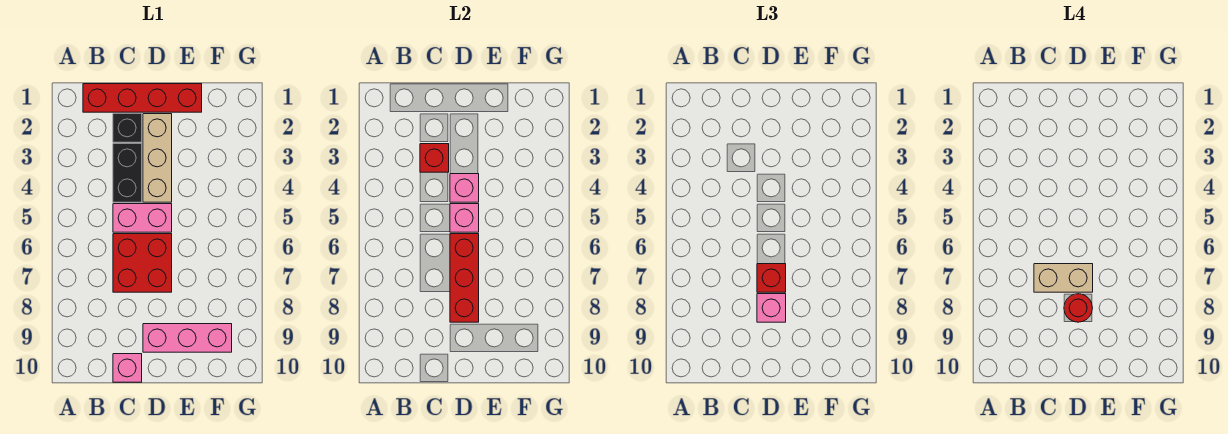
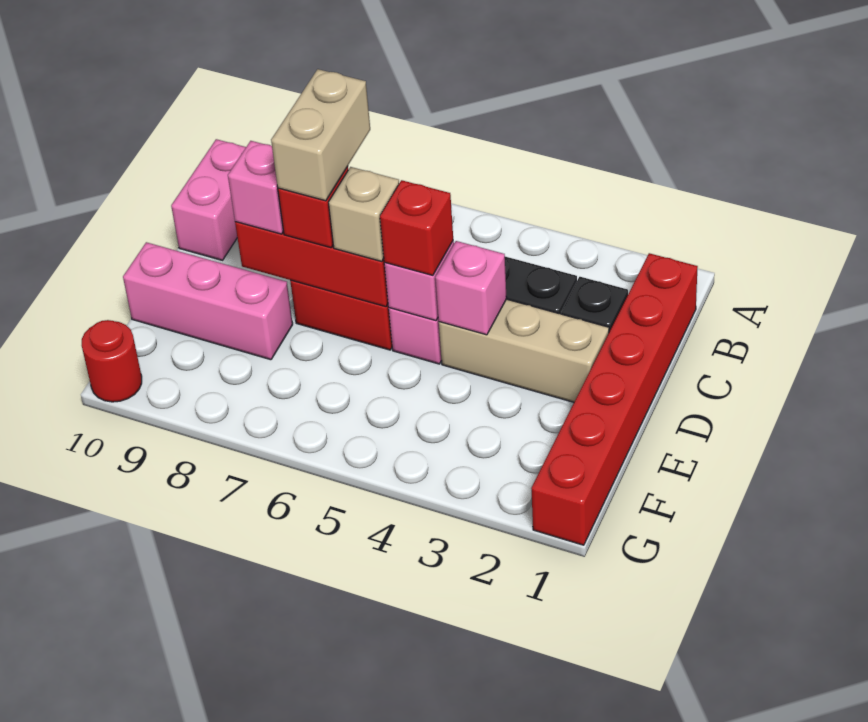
red 1x4 brick [83,84,202,112] -> red 1x6 brick [531,253,698,545]
red 1x1 brick [420,144,449,172] -> red 1x1 brick moved to [380,180,453,275]
pink 1x1 brick [113,354,142,382] -> pink 1x2 brick [171,139,246,260]
none -> tan 1x1 brick [329,167,399,262]
red 1x1 round brick [1064,294,1092,322] -> red 1x1 round brick moved to [82,320,142,402]
pink 1x3 brick [143,324,232,352] -> pink 1x3 brick turned to [123,242,293,360]

